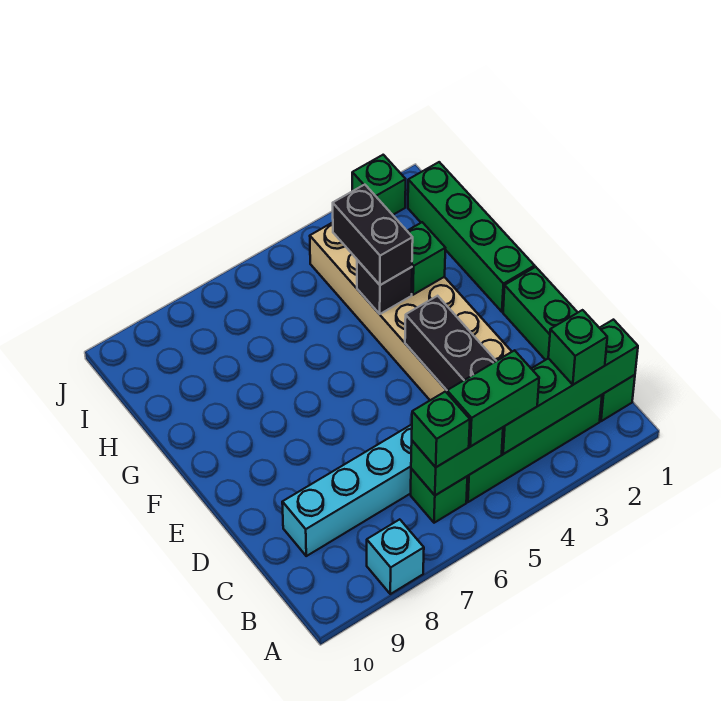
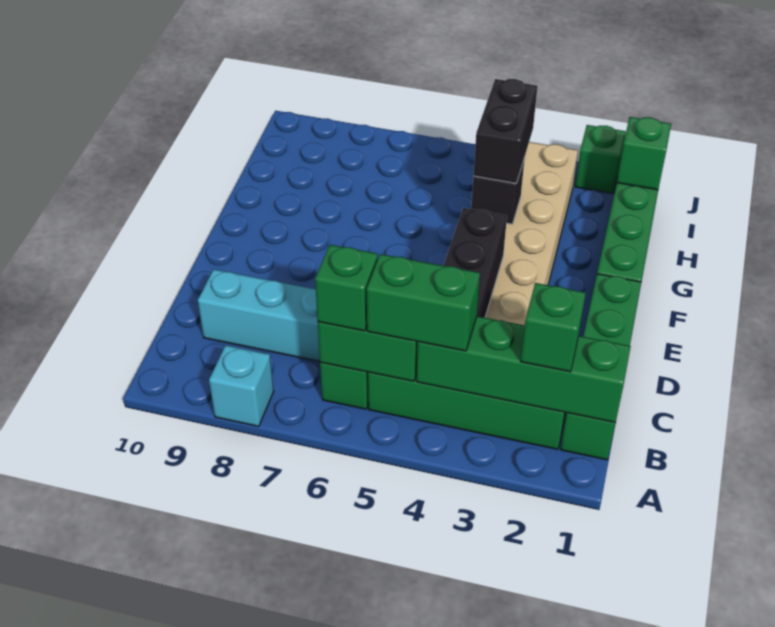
green 1x1 brick [408,222,445,295] -> green 1x1 brick moved to [617,117,671,190]

